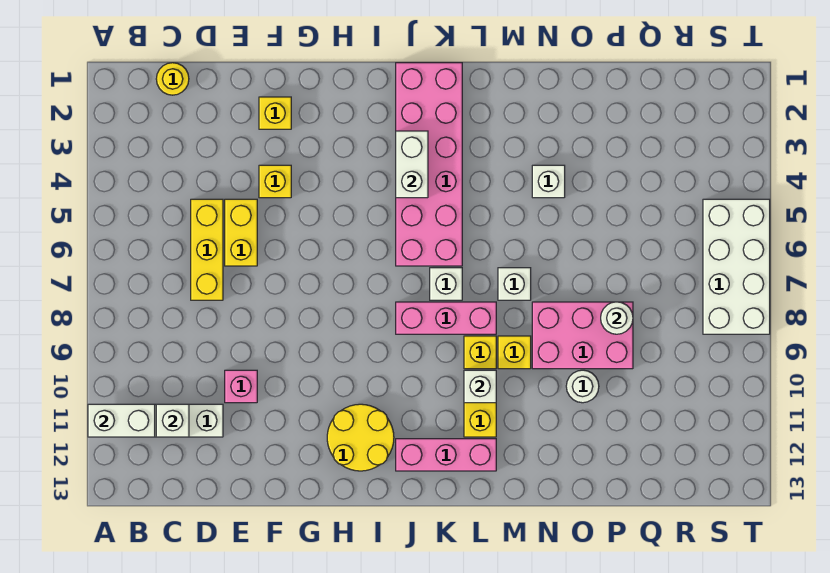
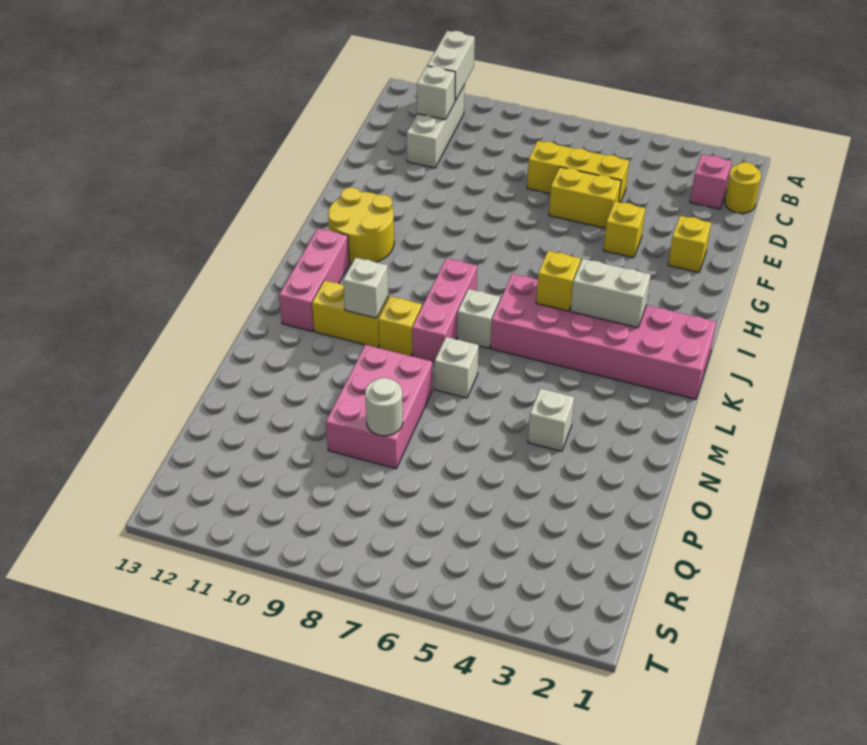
pink 1x1 brick [225,370,257,403] -> pink 1x1 brick moved to [690,155,732,209]
yellow 1x1 brick [498,336,531,369] -> yellow 1x1 brick moved to [536,251,581,311]
white 1x1 round brick [566,370,599,403] -> none
white 2x4 brick [703,199,770,334] -> none

